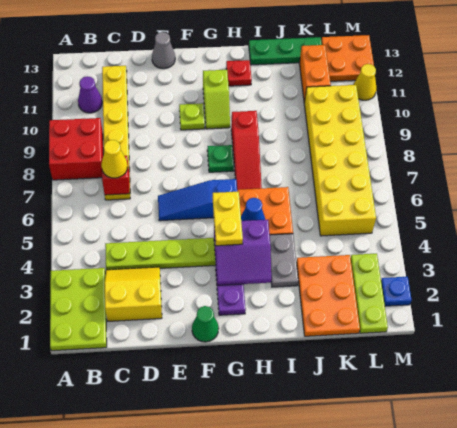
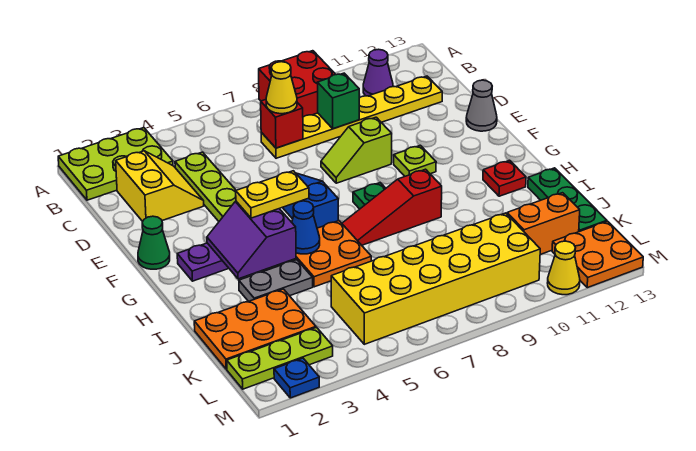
none -> green 1x1 brick [317,73,359,129]
lime 1x2 slope [203,70,230,129] -> lime 1x2 slope moved to [321,117,392,183]

